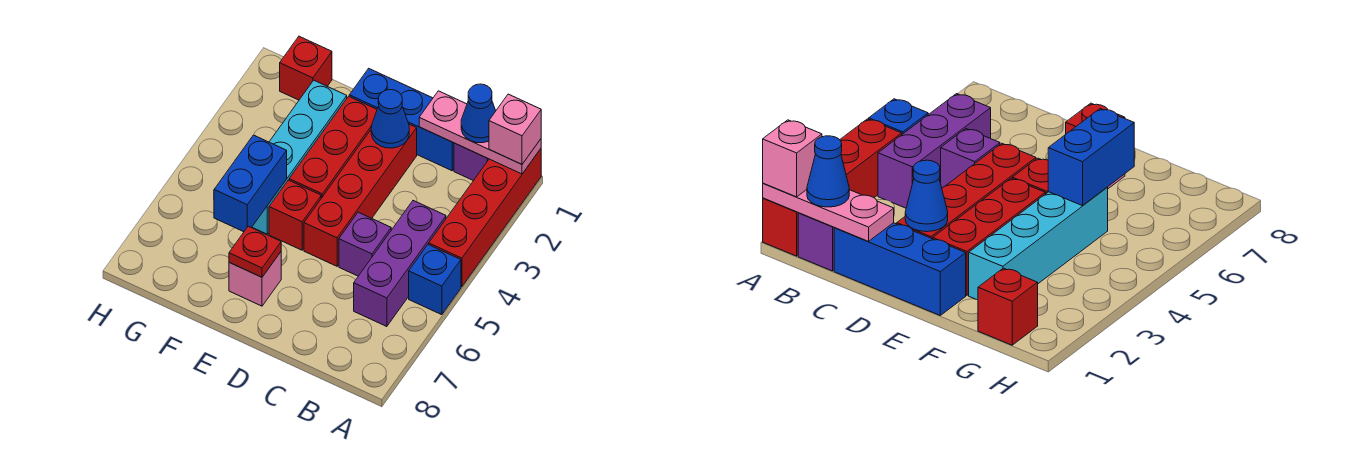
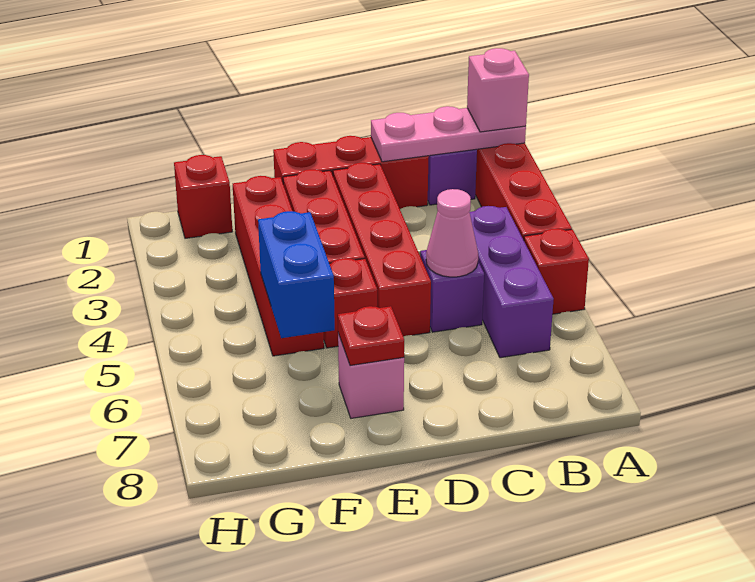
blue 1x1 brick [409,244,461,315] -> red 1x1 brick [524,229,589,314]
blue 1x1 cone [461,84,496,143] -> none
blue 1x3 brick [349,68,454,171] -> red 1x3 brick [273,136,429,209]
none -> pink 1x1 cone [426,189,478,277]
blue 1x1 cone [371,90,409,148] -> none
cyan 1x4 brick [252,80,347,234] -> red 1x4 brick [233,176,324,356]

